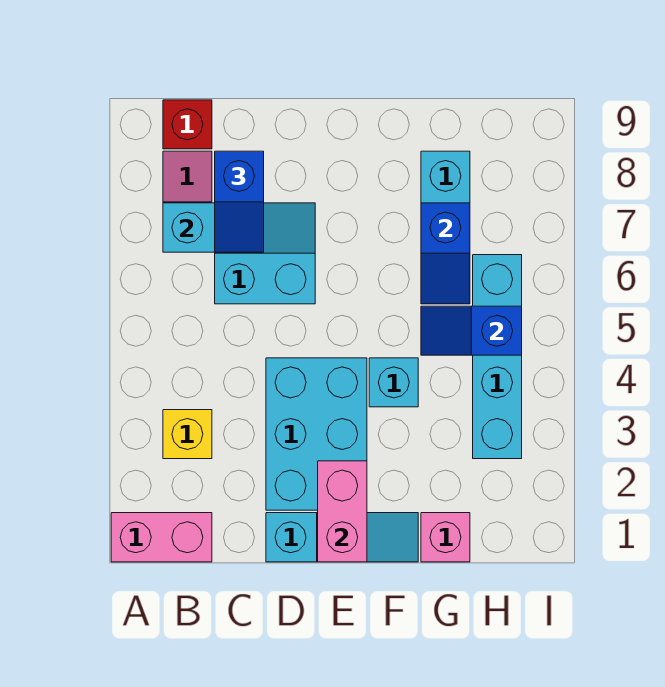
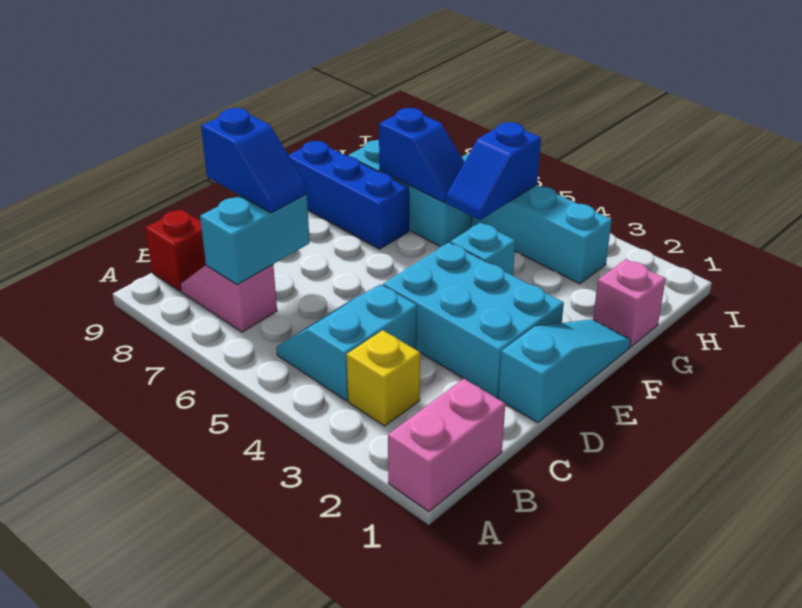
cyan 2x2 slope [215,203,315,304] -> cyan 2x2 slope moved to [276,284,417,401]
pink 1x2 brick [318,461,367,562] -> none
none -> blue 1x3 brick [289,141,409,249]

